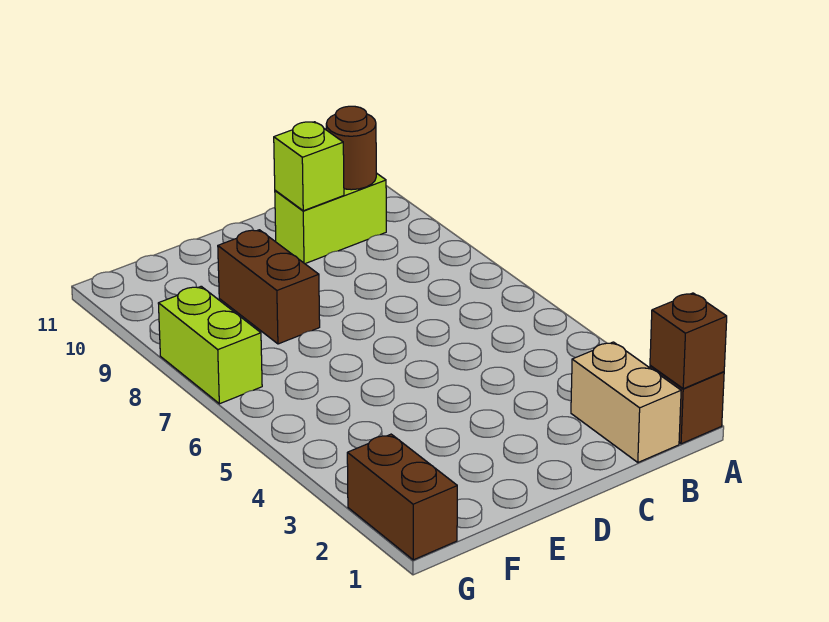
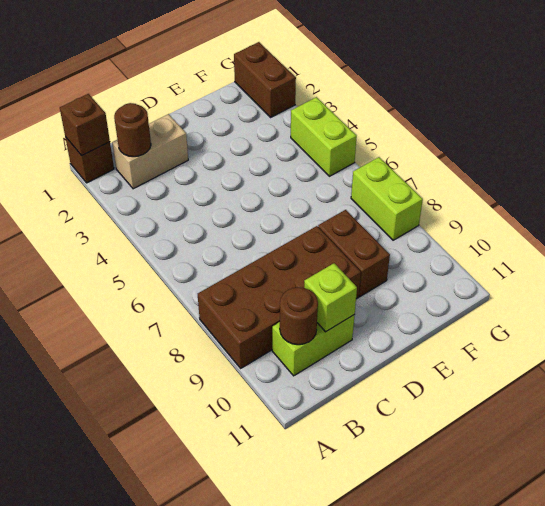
none -> brown 2x4 brick [198,226,361,368]
tan 1x2 brick [571,342,681,462] -> tan 1x2 brick turned to [112,114,188,189]
none -> brown 1x1 round brick [114,103,151,157]
none -> lime 1x2 brick [291,97,357,176]

